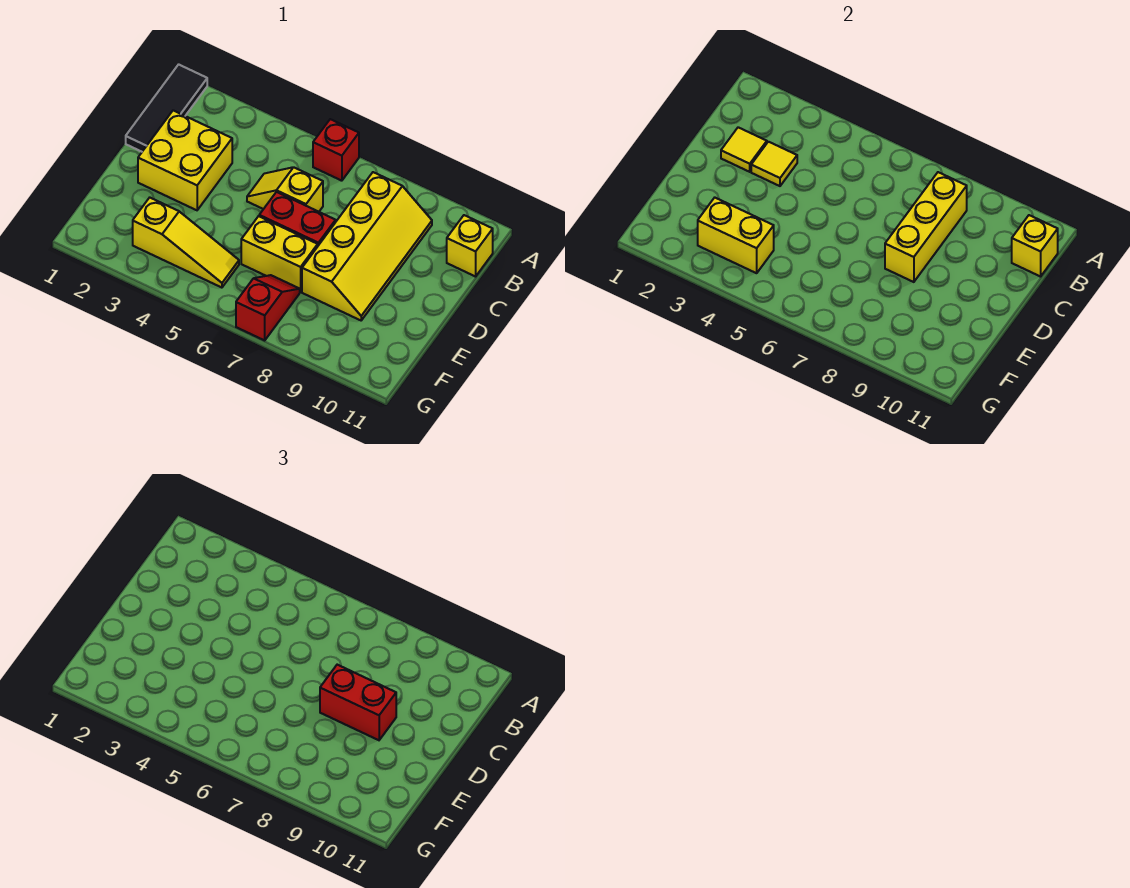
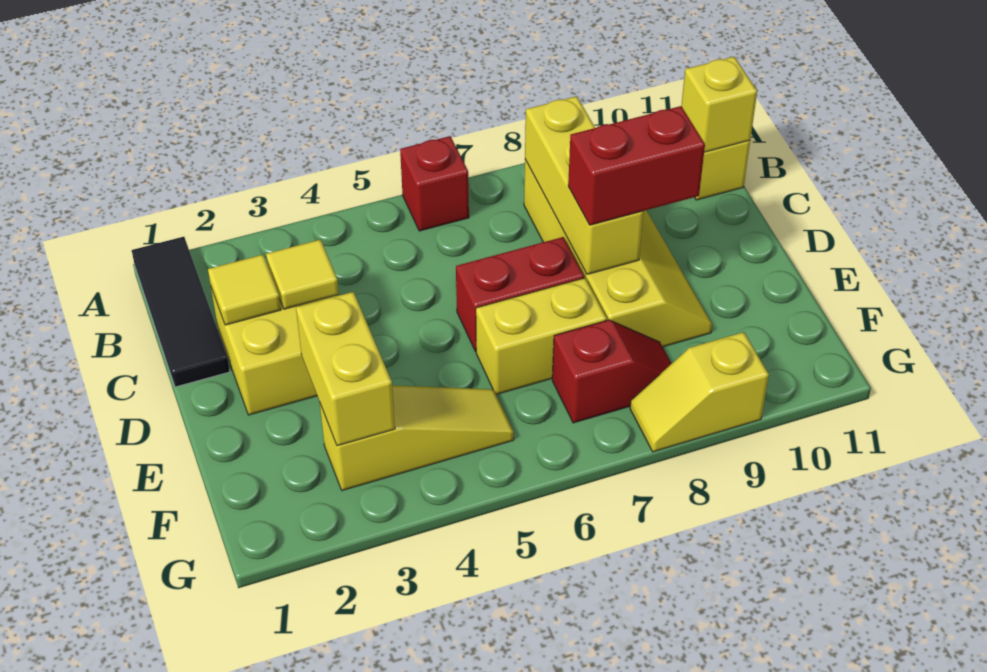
yellow 1x2 slope [247,167,323,212] -> yellow 1x2 slope moved to [630,332,769,452]
yellow 1x2 brick [698,198,774,273] -> yellow 1x2 brick turned to [296,292,395,446]
red 1x2 slope [236,275,300,340] -> red 1x2 slope turned to [552,320,672,423]

